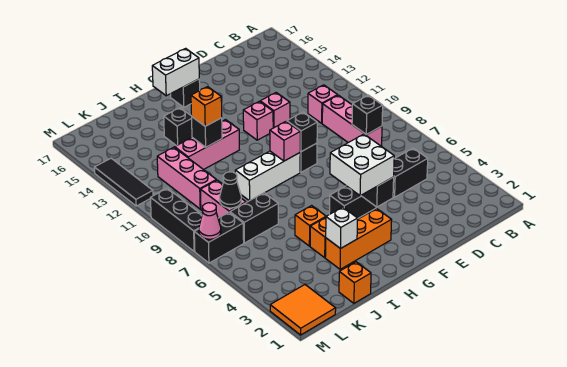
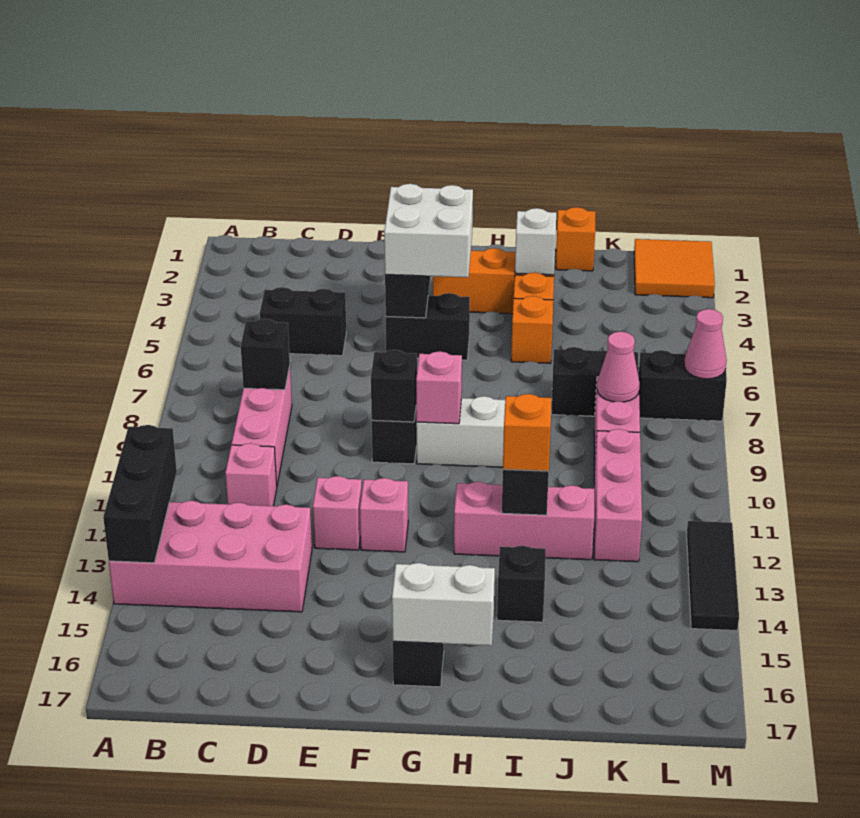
none -> pink 2x4 brick [109,501,312,612]
black 1x1 cone [220,172,241,208] -> pink 1x1 cone [597,332,640,402]
black 1x3 brick [150,188,202,252] -> black 1x3 brick moved to [103,425,177,563]

